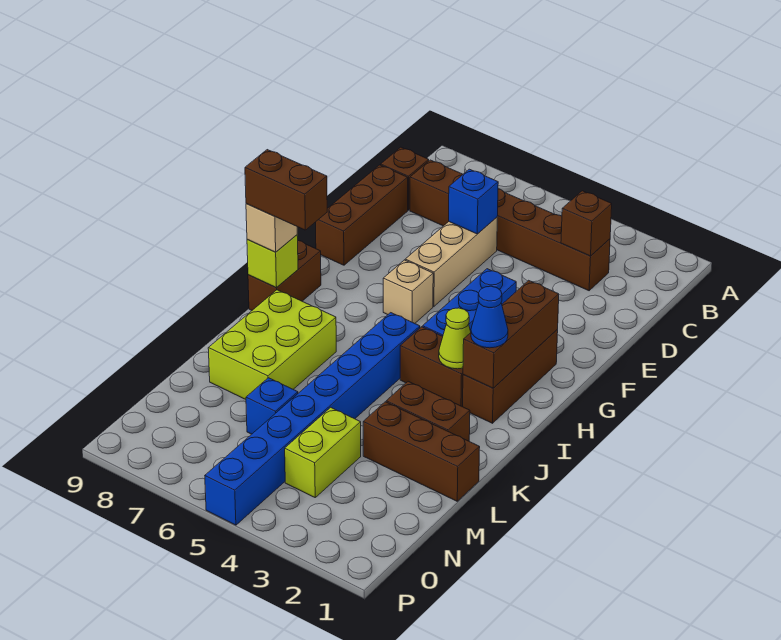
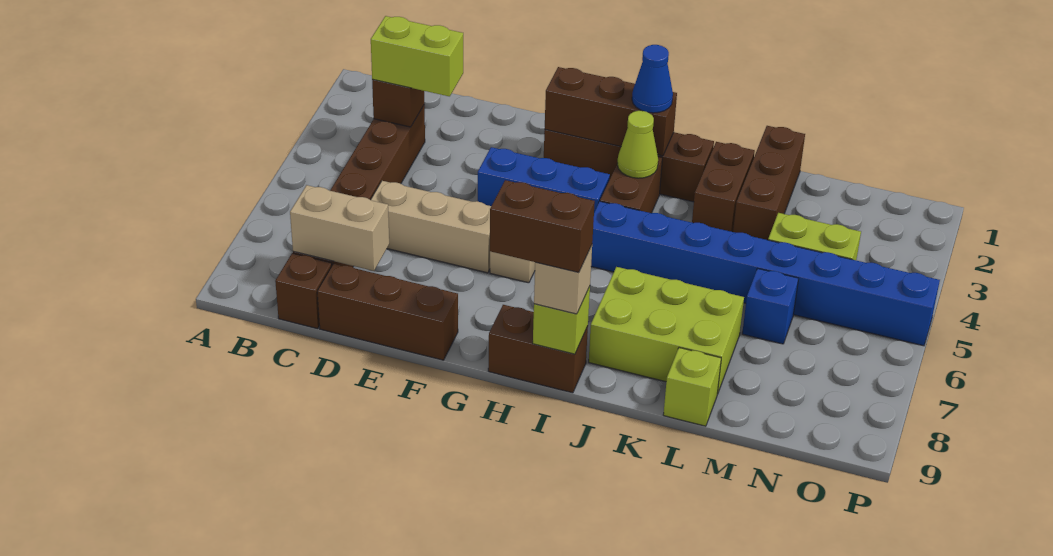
none -> lime 1x2 brick [371,16,463,96]
none -> tan 1x2 brick [290,185,389,271]
blue 1x1 brick [449,169,498,234] -> none
brown 1x3 brick [463,330,558,423] -> brown 1x4 brick [544,130,714,202]
brown 1x2 brick [245,150,327,230] -> brown 1x2 brick turned to [490,180,595,272]
none -> lime 1x1 brick [663,348,721,426]

